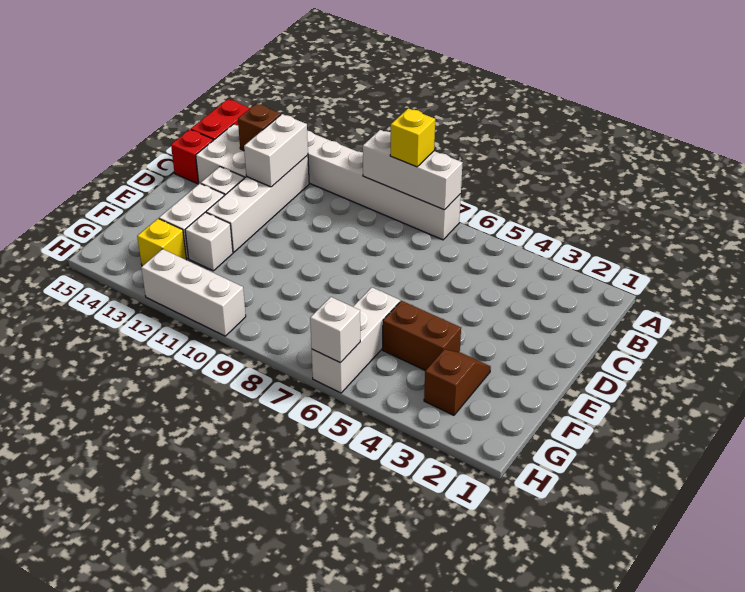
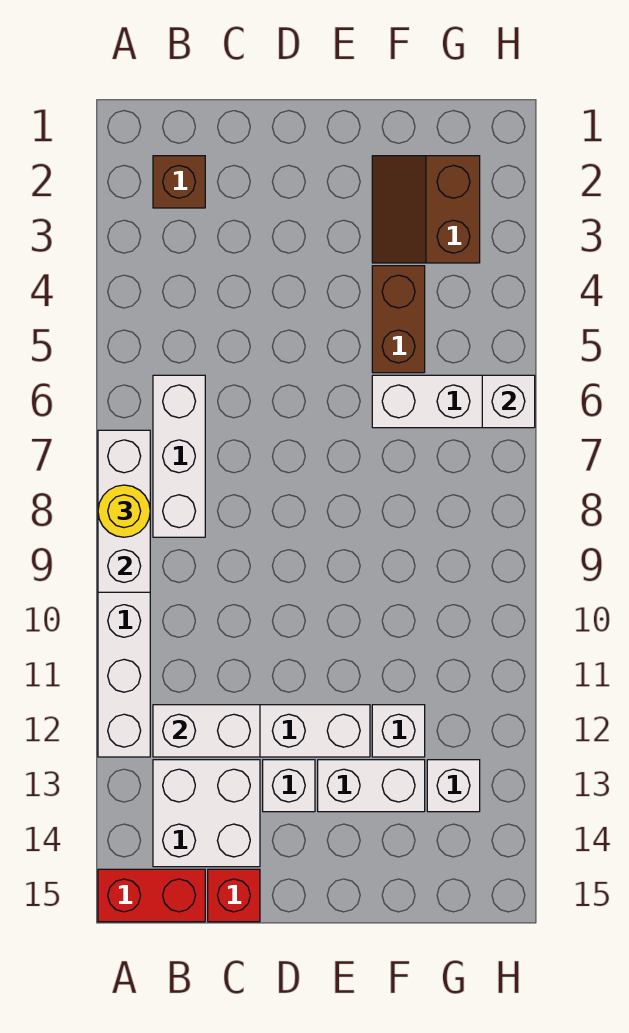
yellow 1x1 brick [390,108,435,167] -> yellow 1x1 round brick [98,485,150,537]
brown 1x1 brick [238,104,281,150] -> brown 1x1 brick moved to [153,156,205,208]
brown 1x2 slope [424,349,491,415] -> brown 2x2 slope [372,156,480,263]
yellow 1x1 brick [137,219,186,266] -> white 1x1 brick [427,760,480,812]
white 1x3 brick [141,249,246,336] -> white 1x3 brick moved to [153,375,205,537]

